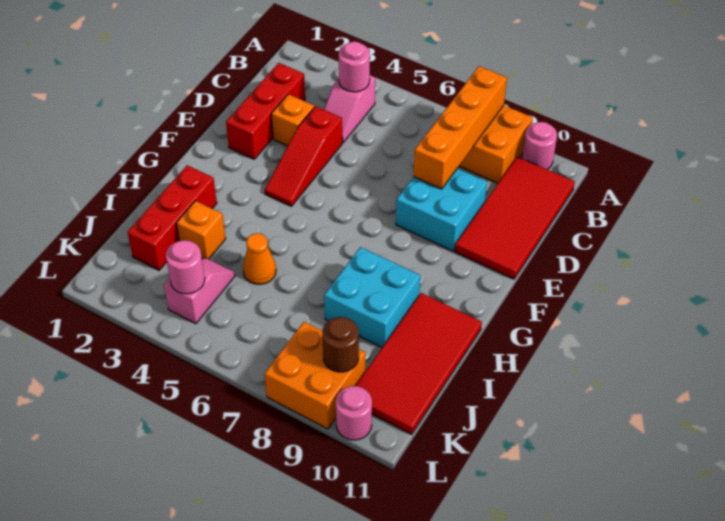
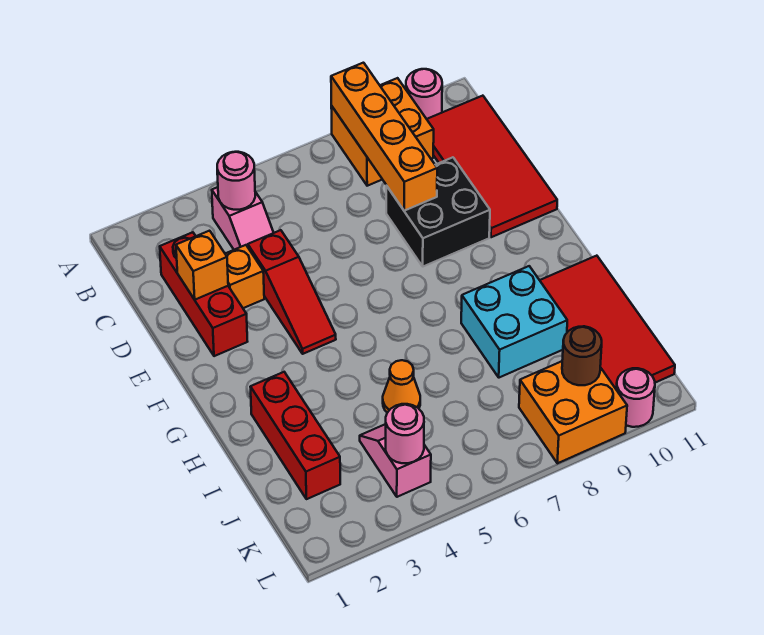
cyan 2x2 brick [396,168,487,251] -> black 2x2 brick [386,157,490,267]
orange 1x1 brick [176,201,226,259] -> orange 1x1 brick moved to [176,231,228,300]

